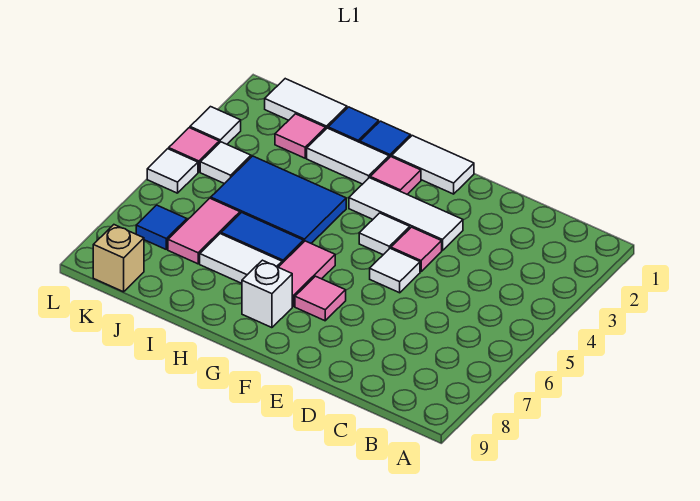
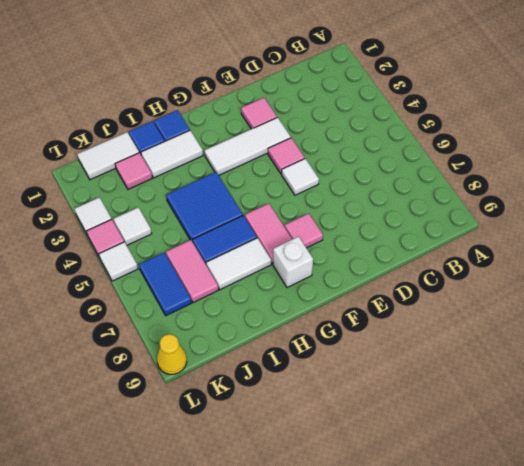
white 1x2 tile [392,136,474,194] -> none
white 1x1 tile [359,213,410,255] -> none
pink 1x1 tile [370,157,421,194] -> pink 1x1 tile moved to [241,98,277,129]
blue 2x3 tile [211,156,346,243] -> blue 2x2 tile [166,172,243,242]
blue 1x1 tile [136,205,187,249] -> blue 1x2 tile [139,252,191,316]
tan 1x1 brick [93,225,144,292] -> none
none -> yellow 1x1 cone [157,334,187,374]

